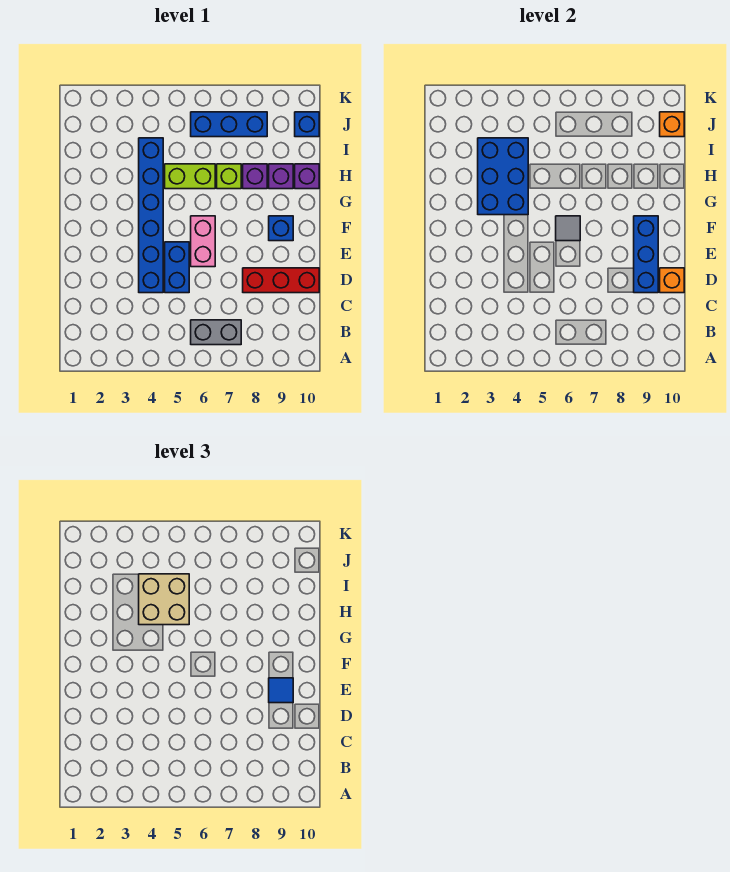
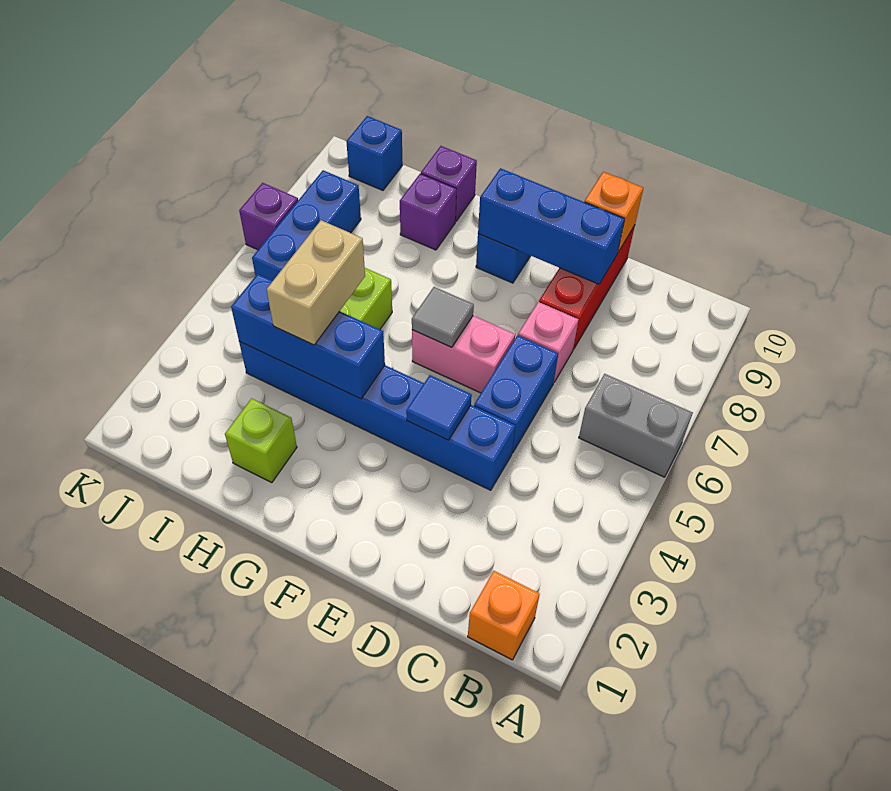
grey 1x2 brick [191,320,241,345] -> grey 1x2 brick turned to [579,374,693,477]
blue 1x2 brick [165,242,189,293] -> blue 1x2 brick turned to [474,335,558,453]
none -> pink 1x1 brick [518,302,579,382]
blue 1x1 tile [269,678,293,703] -> blue 1x1 tile moved to [406,375,472,440]
blue 2x3 brick [478,138,528,215] -> blue 1x3 brick [231,274,385,399]
tan 2x2 brick [139,574,189,625] -> tan 1x2 brick [267,220,365,345]
lime 1x1 brick [217,164,241,189] -> lime 1x1 brick moved to [225,398,297,483]
purple 1x1 brick [243,164,267,189] -> purple 1x1 brick moved to [239,183,298,250]
orange 1x1 brick [660,112,684,137] -> orange 1x1 brick moved to [468,571,540,660]

